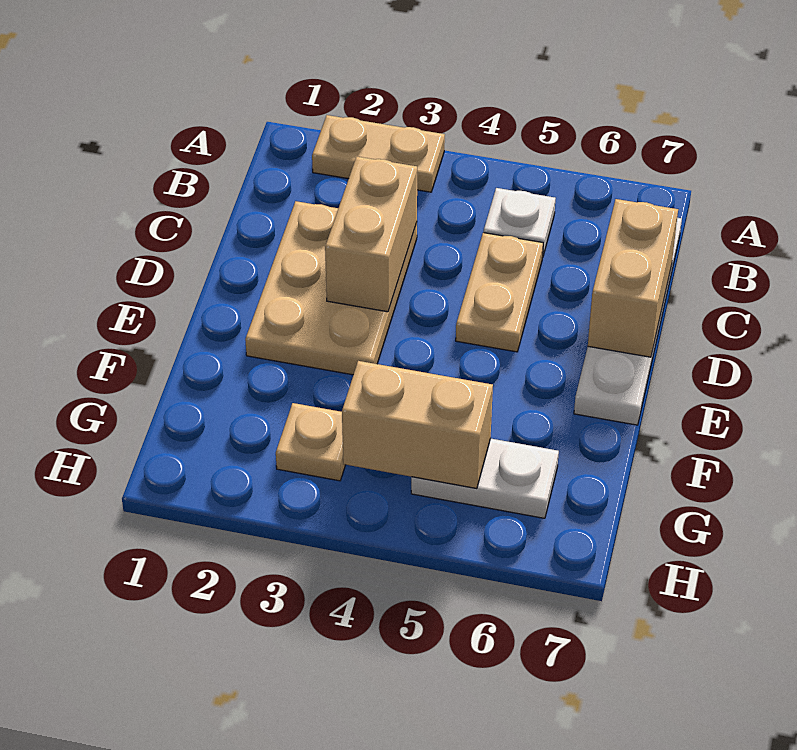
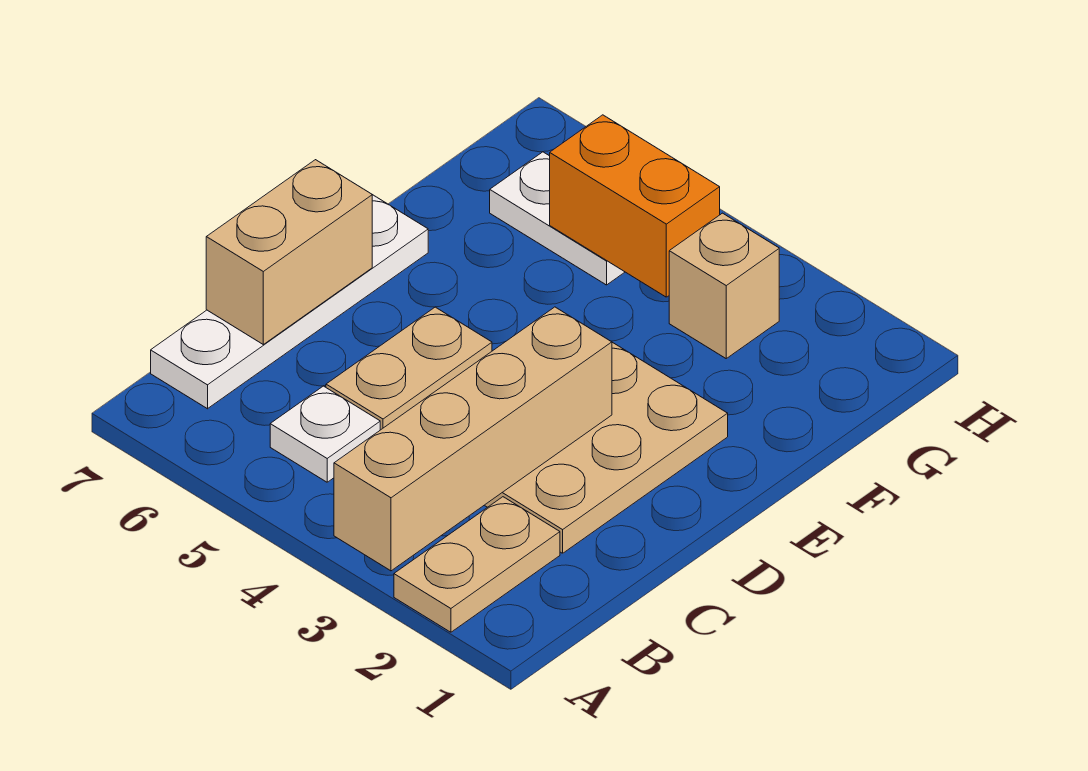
tan 1x2 plate [312,115,445,192] -> tan 1x2 plate turned to [394,497,560,632]
tan 1x2 brick [325,157,417,312] -> tan 1x4 brick [334,307,612,571]
tan 1x1 plate [276,403,345,481] -> tan 1x1 brick [669,213,779,358]
tan 1x2 brick [342,361,493,489] -> orange 1x2 brick [550,115,720,297]

